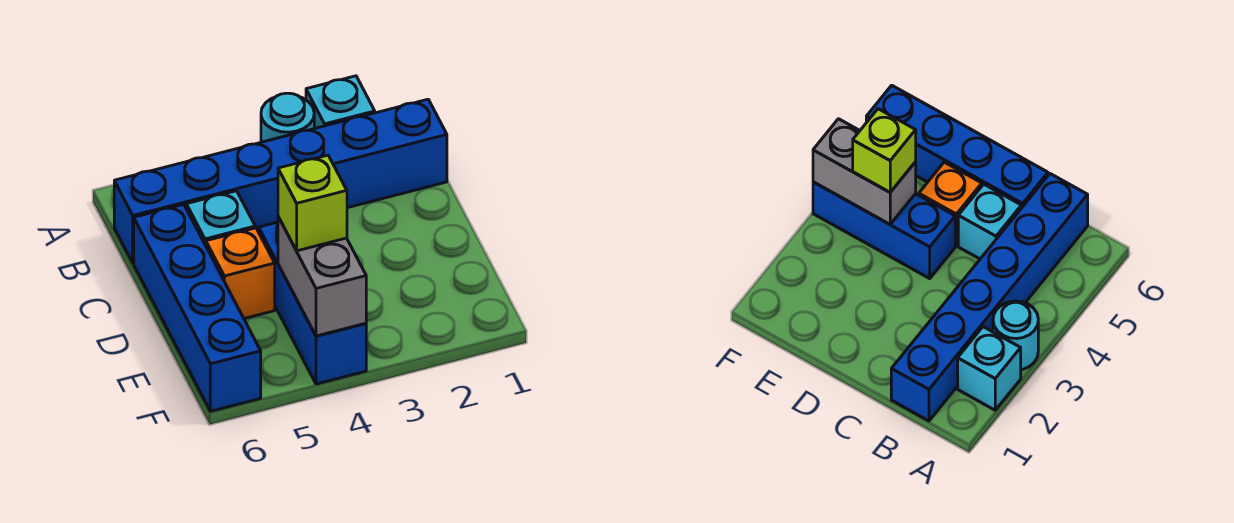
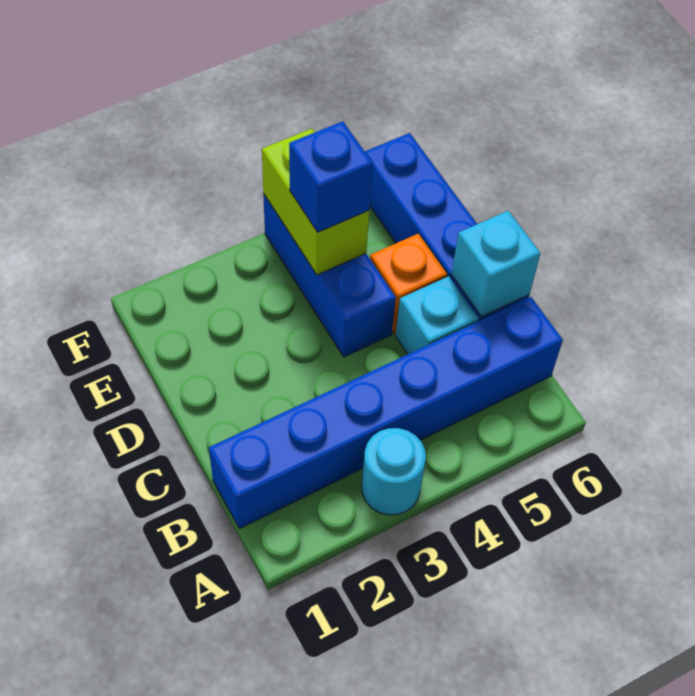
cyan 1x1 brick [306,76,375,129] -> cyan 1x1 brick moved to [451,211,541,317]
grey 1x2 brick [278,217,366,336] -> lime 1x2 brick [262,129,369,275]
lime 1x1 brick [278,155,347,251] -> blue 1x1 brick [289,121,373,232]

